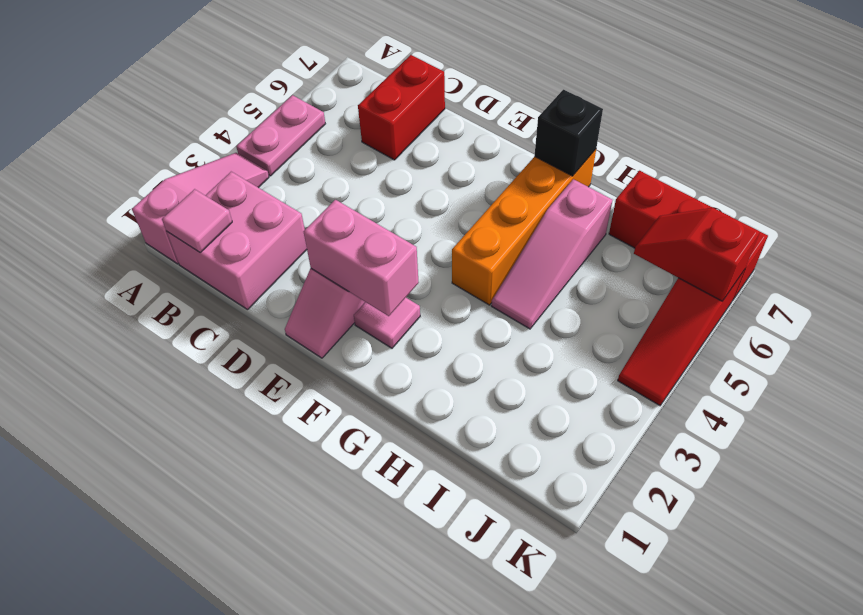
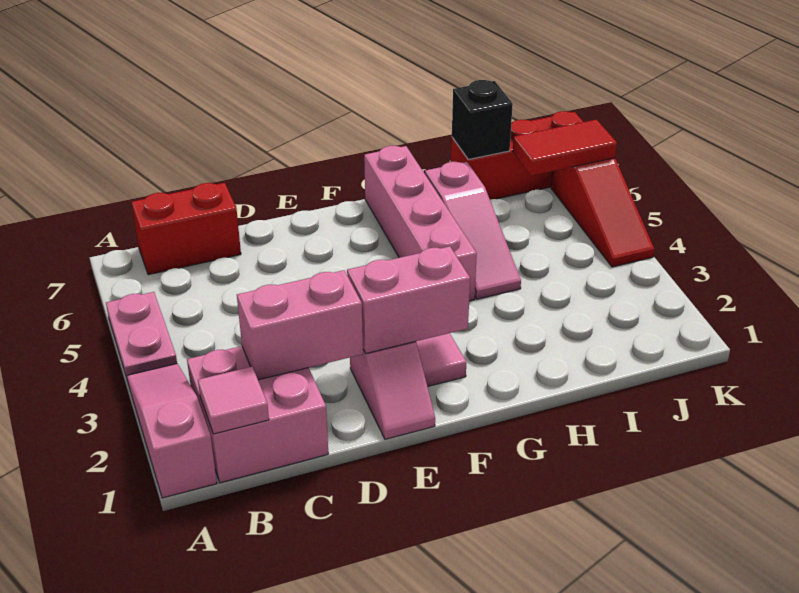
none -> pink 1x2 brick [237,270,363,380]
red 1x2 brick [358,55,445,160] -> red 1x2 brick turned to [131,183,241,275]
orange 1x4 brick [452,149,596,305] -> pink 1x4 brick [364,146,477,301]
black 1x1 brick [534,90,603,176] -> black 1x1 brick moved to [452,80,513,159]
red 1x2 slope [634,208,760,301] -> red 1x2 tile [513,120,617,176]

